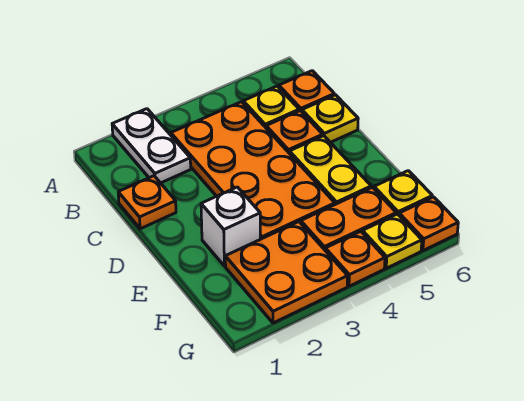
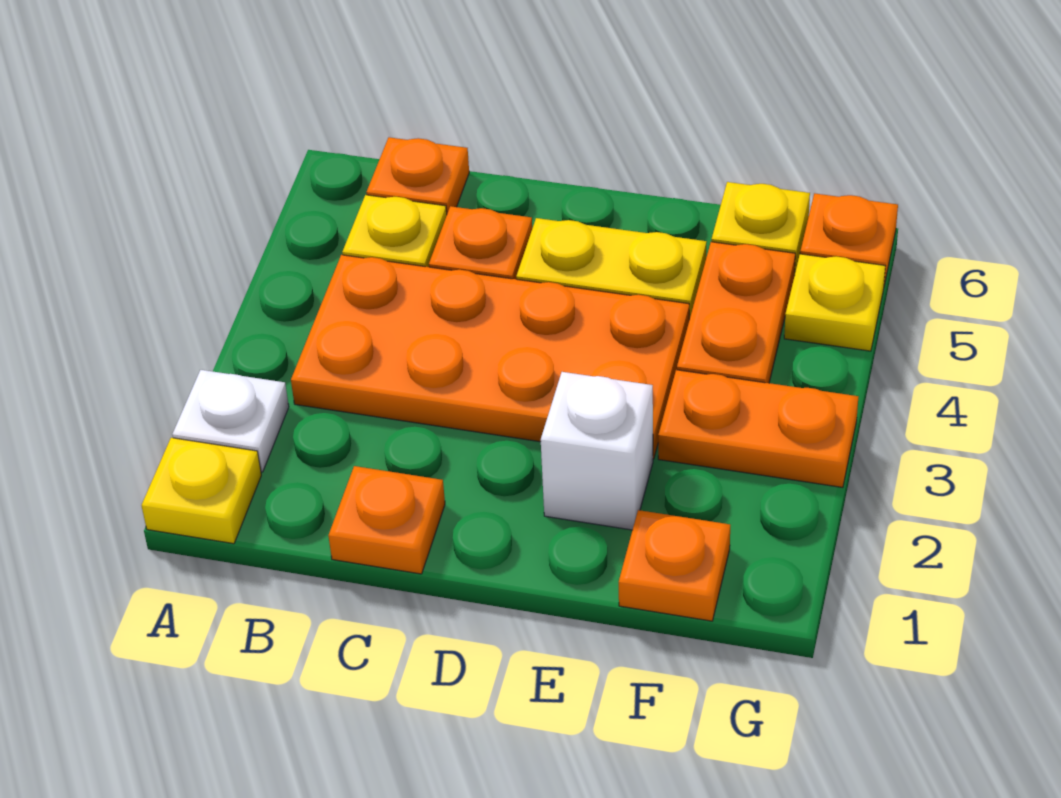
white 1x2 plate [112,109,191,183] -> white 1x1 plate [172,370,289,472]
yellow 1x1 plate [302,95,358,142] -> yellow 1x1 plate moved to [142,438,261,544]
orange 2x2 plate [225,222,348,323] -> orange 1x2 plate [658,370,858,487]
orange 1x1 plate [325,231,385,286] -> orange 1x1 plate moved to [619,510,730,621]

